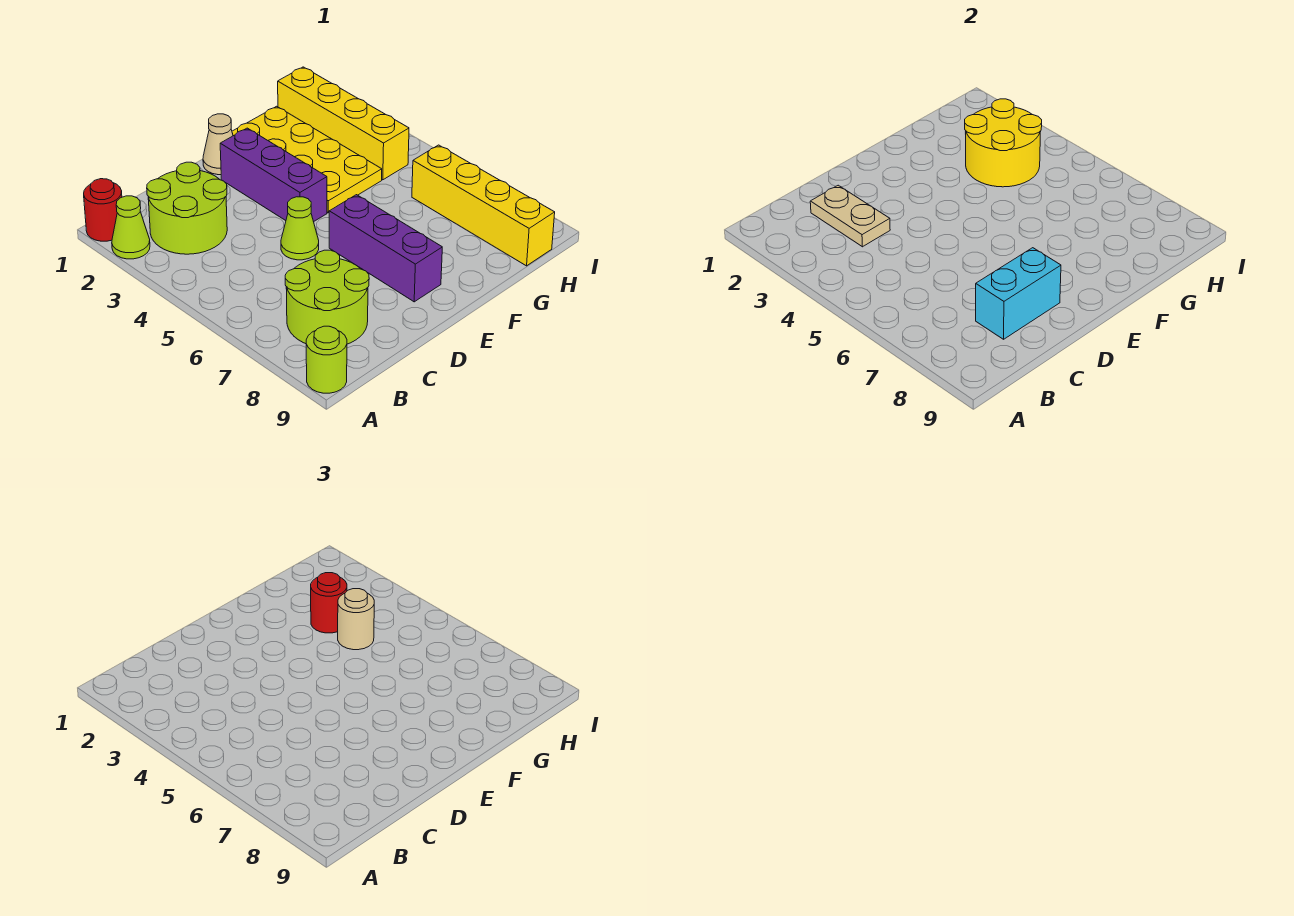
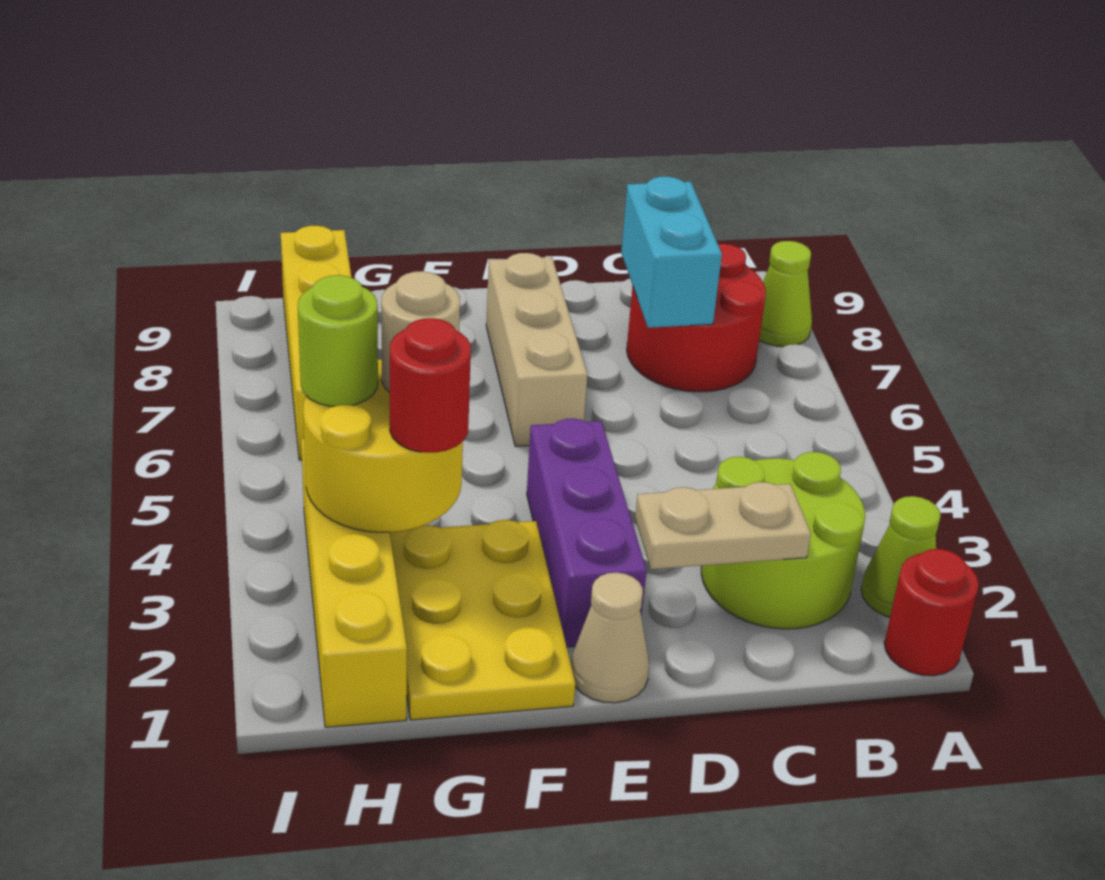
lime 1x1 round brick [306,326,347,393] -> lime 1x1 round brick moved to [298,275,378,407]
lime 2x2 round brick [285,250,369,344] -> red 2x2 round brick [627,244,766,392]
tan 1x2 plate [810,185,890,247] -> tan 1x2 plate turned to [635,482,811,569]
cyan 1x2 brick [976,248,1061,339] -> cyan 1x2 brick turned to [621,176,722,328]
lime 1x1 cone [281,197,319,260] -> lime 1x1 cone moved to [759,241,812,347]
purple 1x3 brick [329,195,442,302] -> tan 1x3 brick [486,253,587,447]
yellow 2x4 plate [232,106,382,213] -> yellow 2x3 plate [390,520,575,720]

